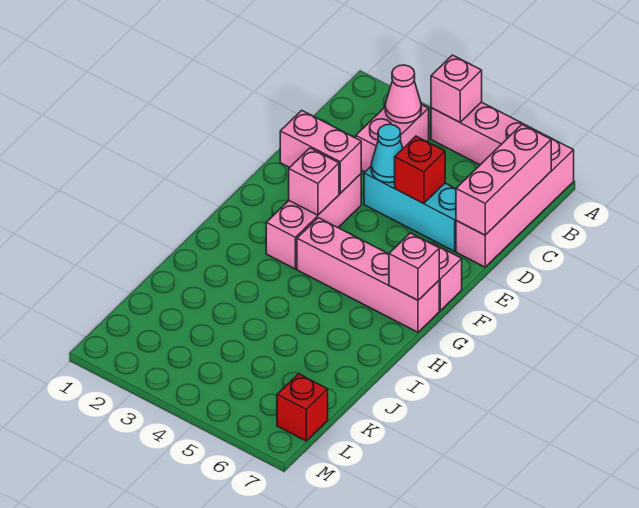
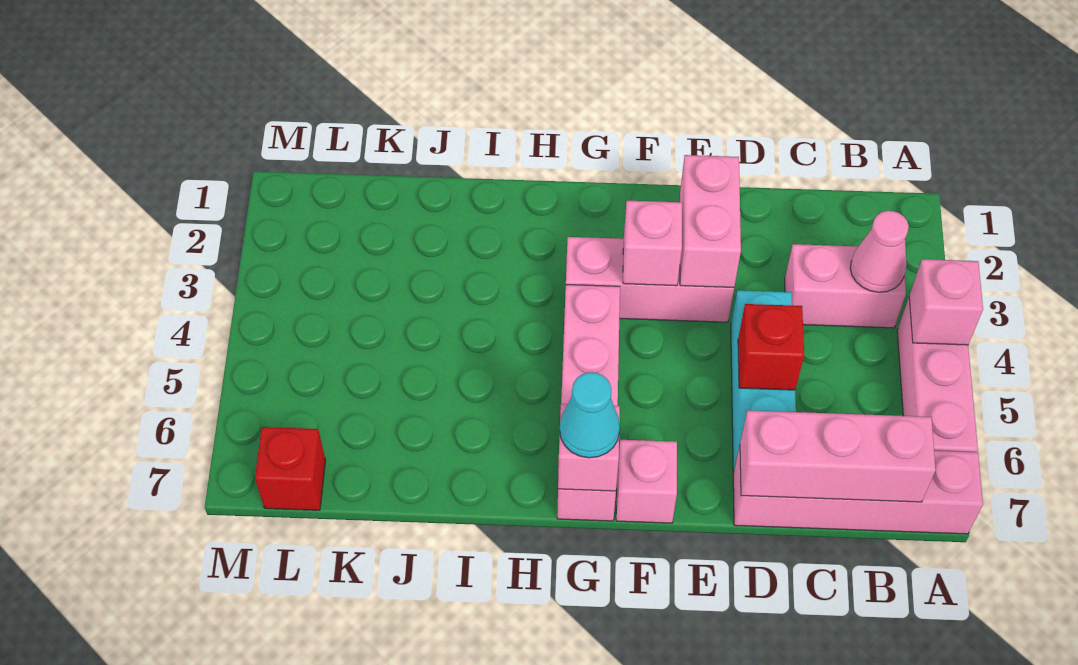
cyan 1x1 cone [371,124,403,183] -> cyan 1x1 cone moved to [560,372,620,458]

